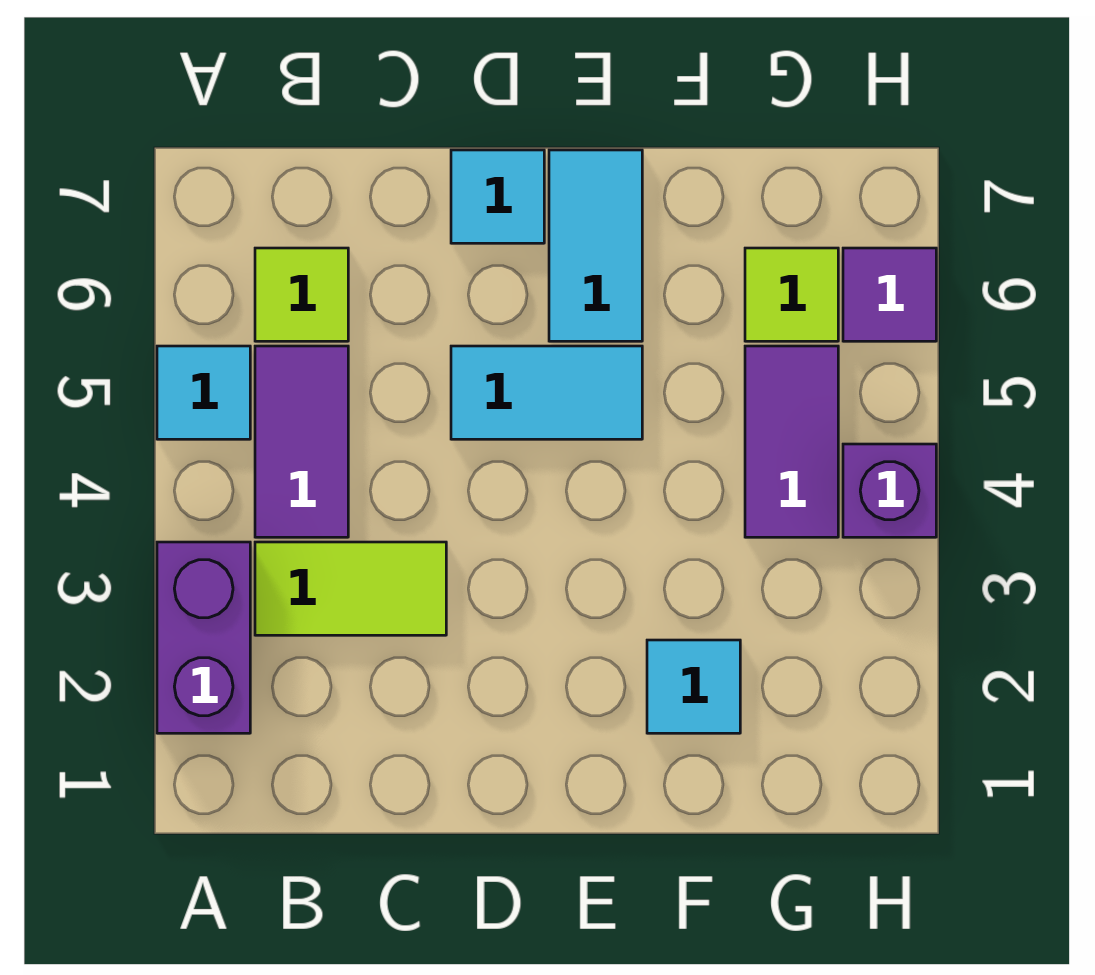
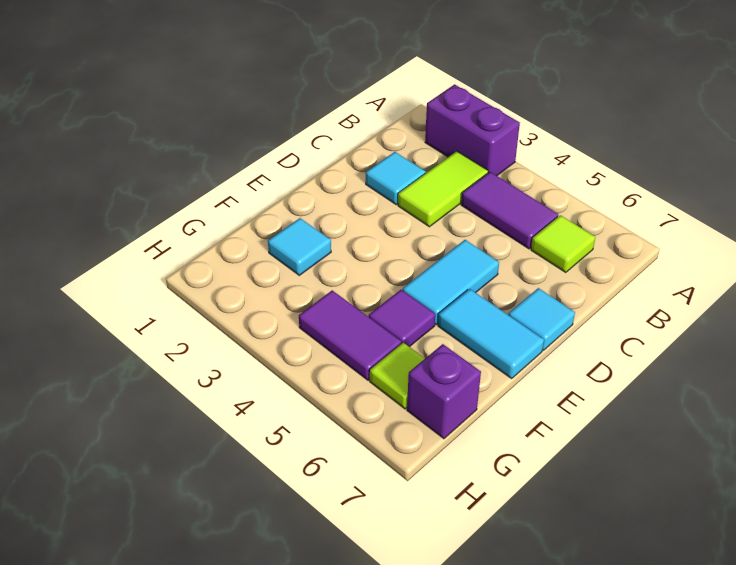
cyan 1x1 tile [157,346,250,439] -> cyan 1x1 tile moved to [366,152,426,205]
purple 1x1 brick [843,444,936,537] -> purple 1x1 brick moved to [407,344,481,439]
purple 1x1 tile [843,248,936,341] -> purple 1x1 tile moved to [369,290,435,347]

